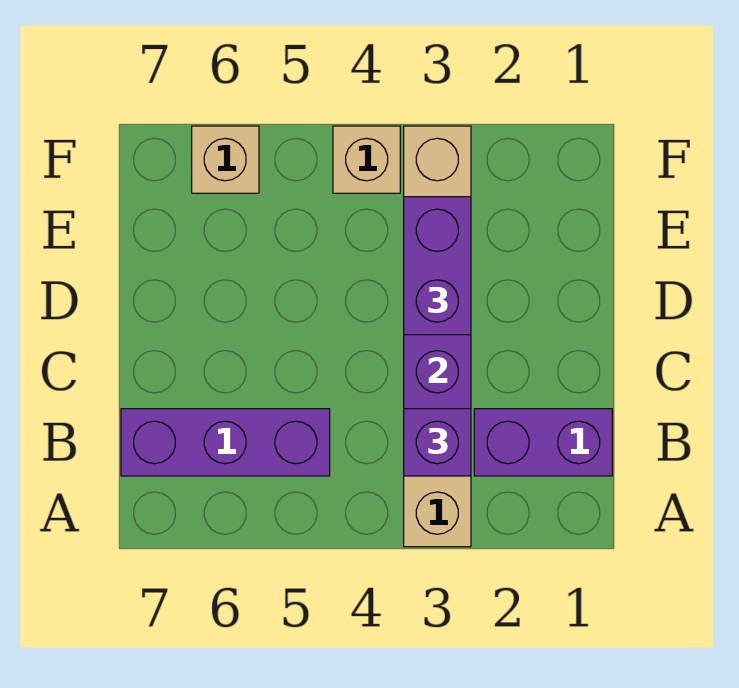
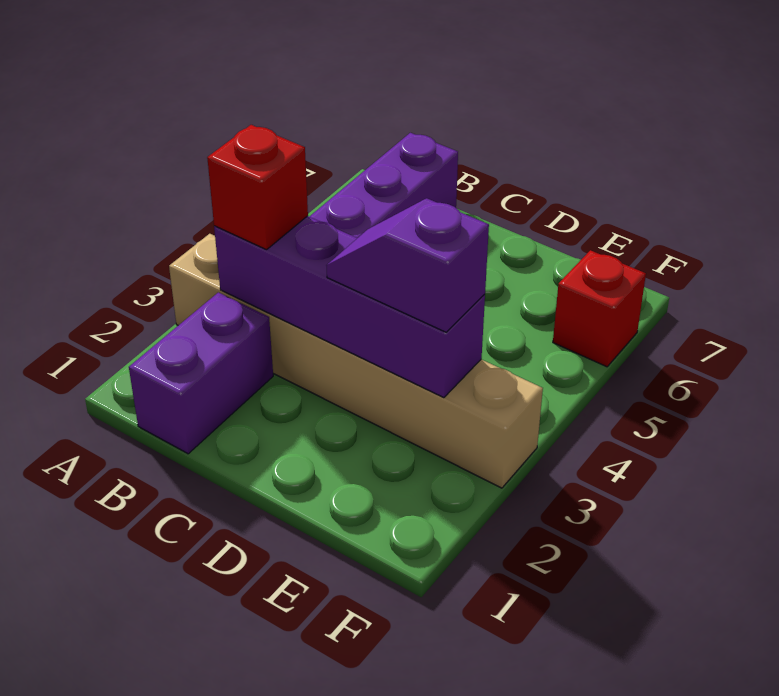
purple 1x1 brick [404,409,471,476] -> red 1x1 brick [207,125,308,250]
purple 1x2 brick [404,197,471,335] -> purple 1x2 slope [326,198,489,332]
tan 1x1 brick [333,126,400,193] -> none
tan 1x1 brick [192,126,259,193] -> red 1x1 brick [553,250,646,367]

